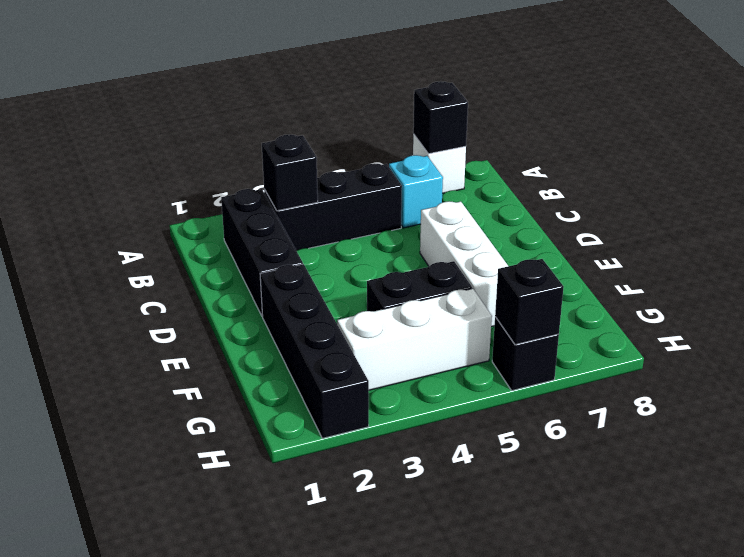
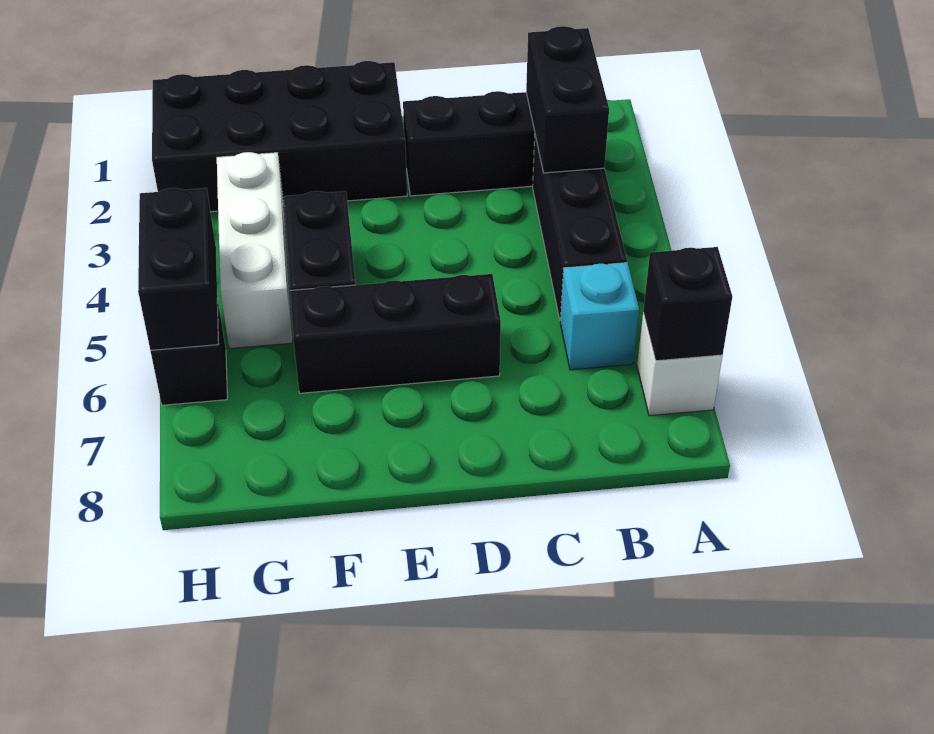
black 1x1 brick [262,135,318,211] -> black 1x2 brick [526,26,609,173]
white 1x3 brick [420,202,508,327] -> black 1x3 brick [290,274,501,393]
black 1x4 brick [260,264,369,438] -> black 2x4 brick [152,61,407,212]
black 1x1 brick [495,259,564,345] -> black 1x2 brick [138,188,218,350]

